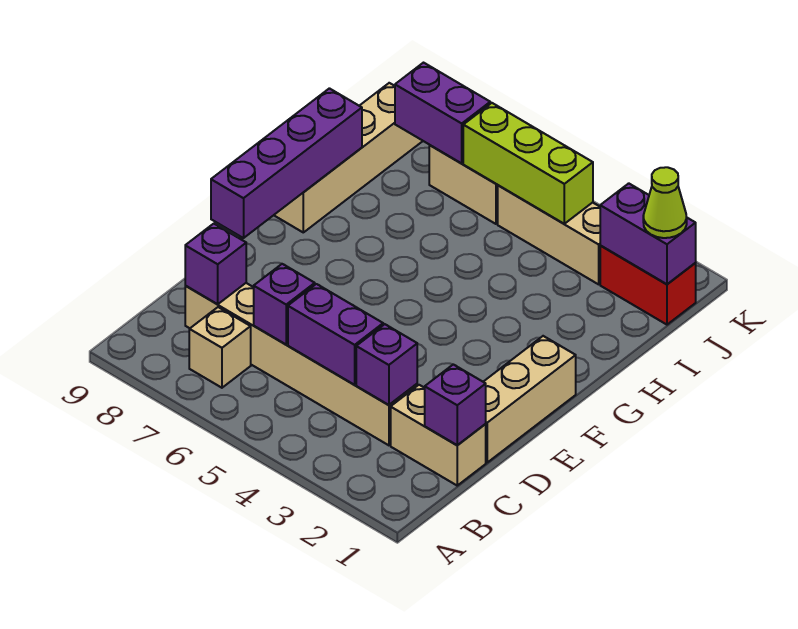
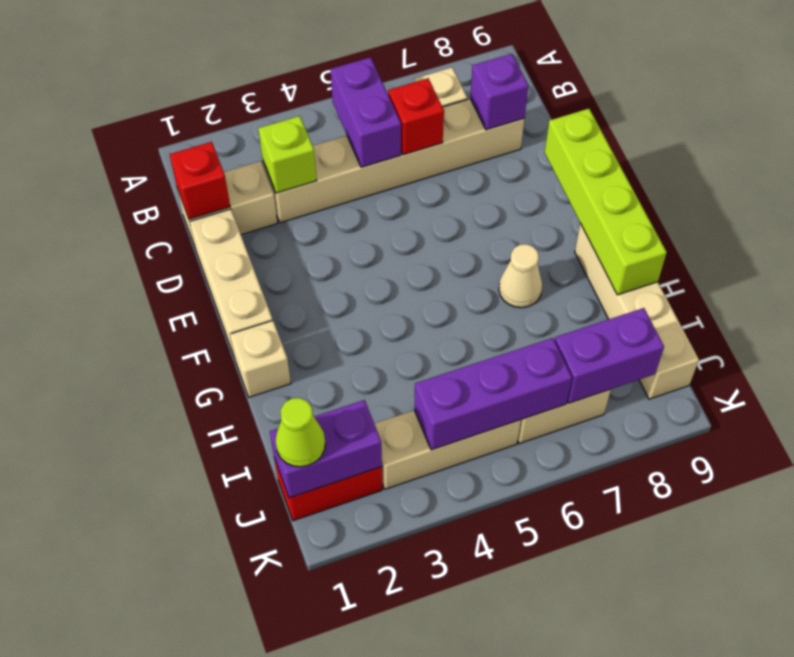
purple 1x1 brick [425,364,486,445] -> red 1x1 brick [170,142,230,219]
purple 1x1 brick [356,324,417,405] -> lime 1x1 brick [258,116,317,193]
purple 1x2 brick [288,284,383,385] -> purple 1x2 brick turned to [331,57,401,167]
purple 1x1 brick [254,264,315,344] -> red 1x1 brick [388,78,444,155]
purple 1x4 brick [211,88,362,238] -> lime 1x4 brick [545,109,667,295]
none -> tan 1x1 brick [230,321,291,397]
none -> tan 1x1 cone [499,244,542,308]
lime 1x3 brick [463,103,593,224] -> purple 1x3 brick [414,338,572,450]

